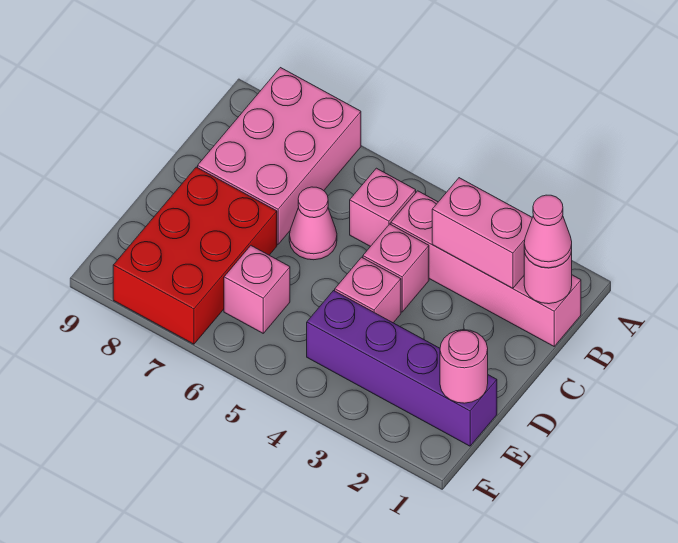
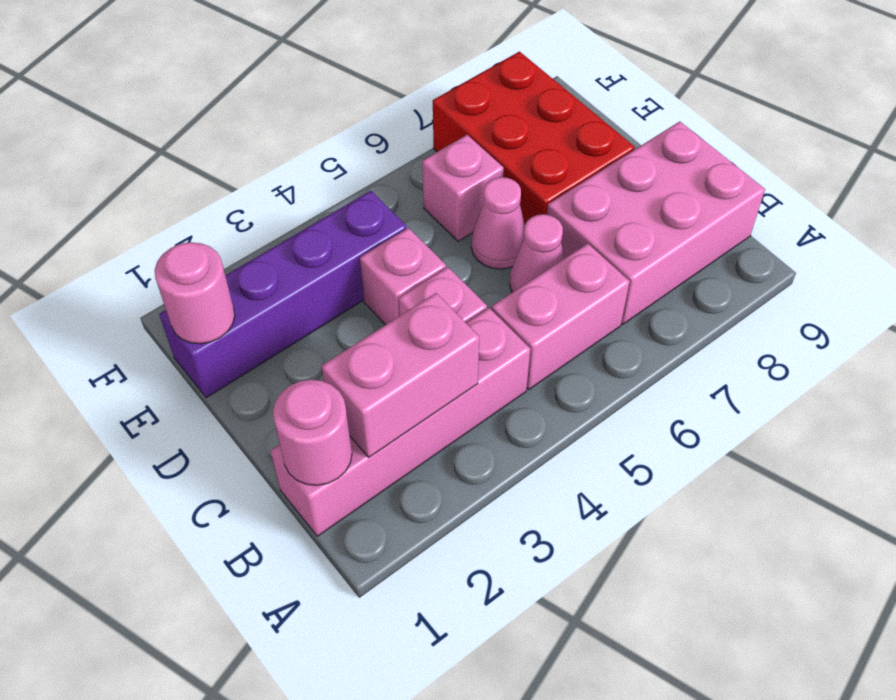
pink 2x3 brick [198,68,361,244] -> pink 2x3 brick turned to [547,122,765,324]
pink 1x1 cone [524,195,572,268] -> pink 1x1 cone moved to [471,177,525,269]
pink 1x1 brick [350,168,416,246] -> pink 1x2 brick [492,244,630,389]

